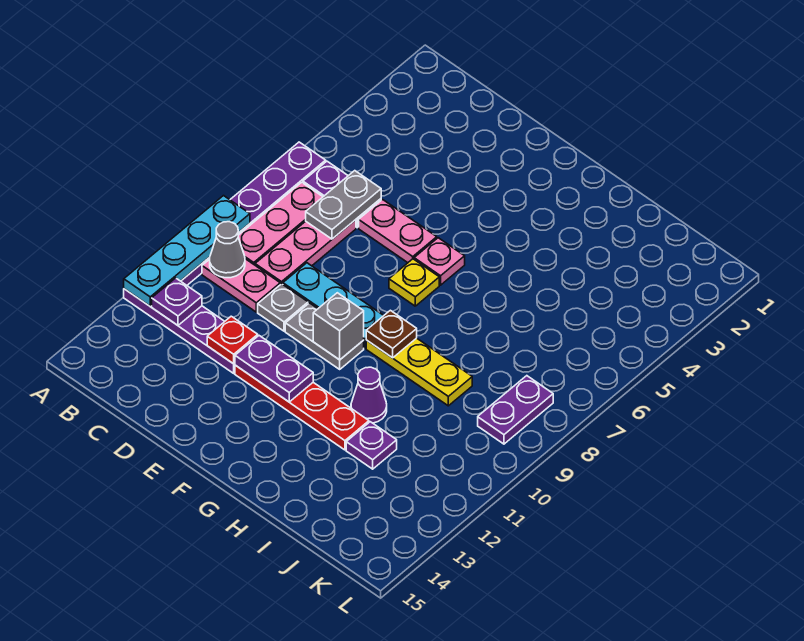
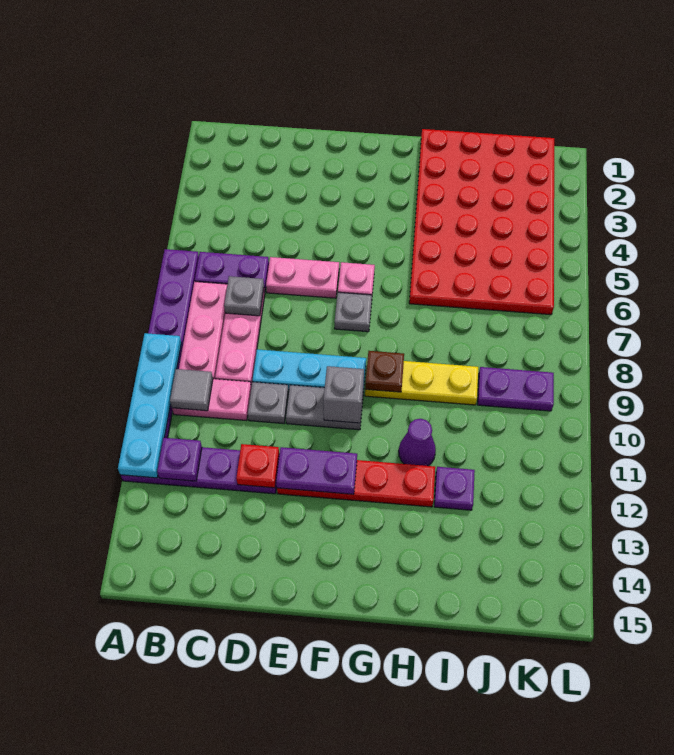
grey 1x1 cone [210,222,245,278] -> grey 1x1 tile [170,369,213,411]
grey 1x2 plate [306,171,381,239] -> grey 1x1 plate [224,276,264,316]
yellow 1x1 plate [389,259,439,306] -> grey 1x1 plate [335,292,372,332]
none -> red 4x6 plate [409,129,554,315]
purple 1x2 plate [478,376,553,444] -> purple 1x2 plate turned to [478,367,554,411]

